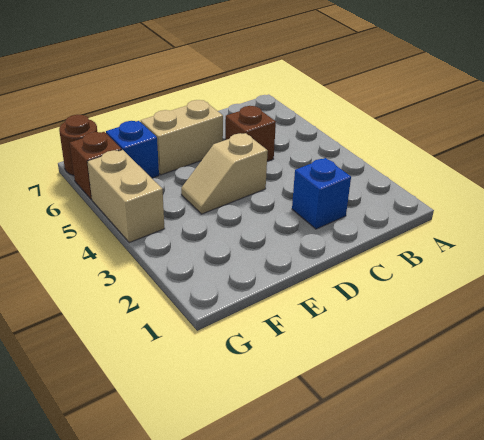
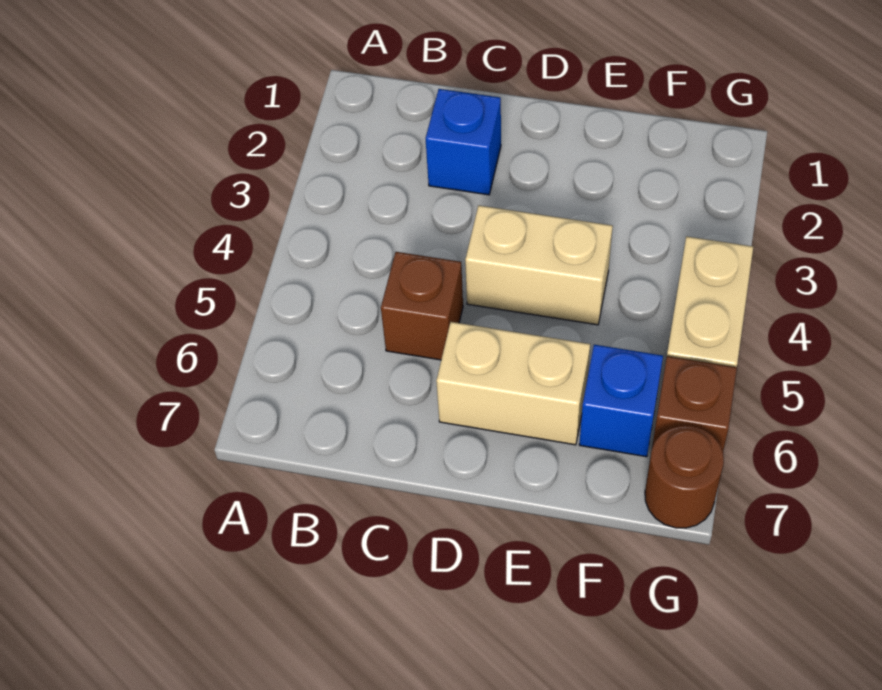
tan 1x2 slope [181,133,268,214] -> tan 1x2 brick [465,205,613,325]

